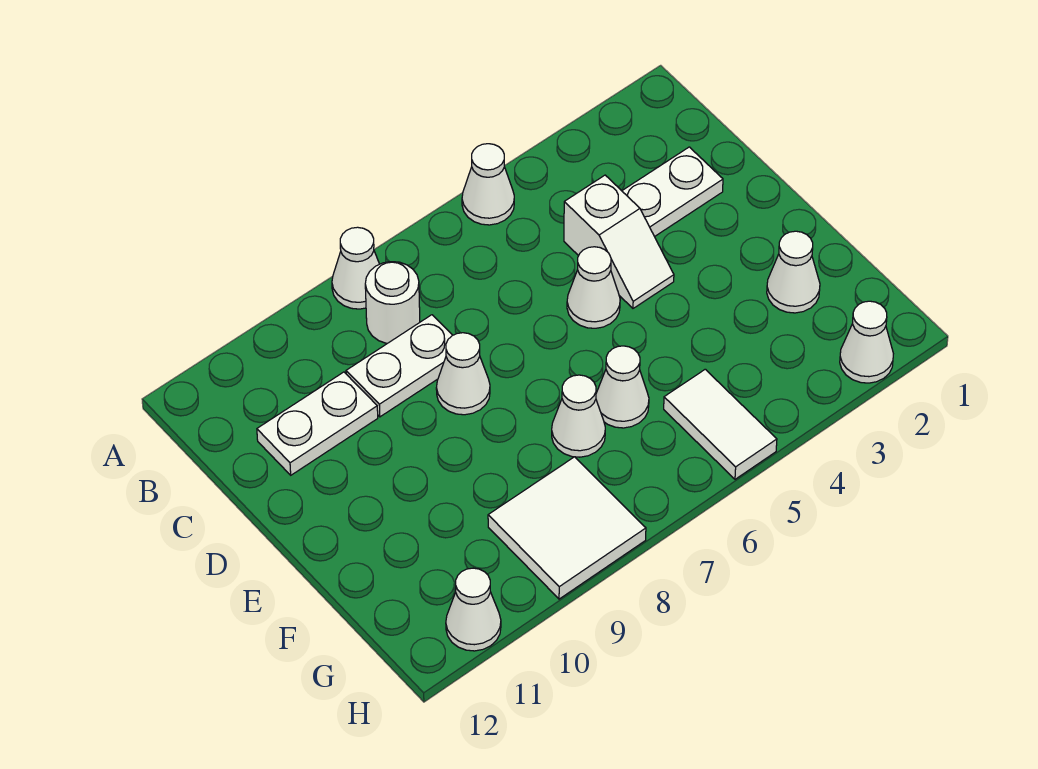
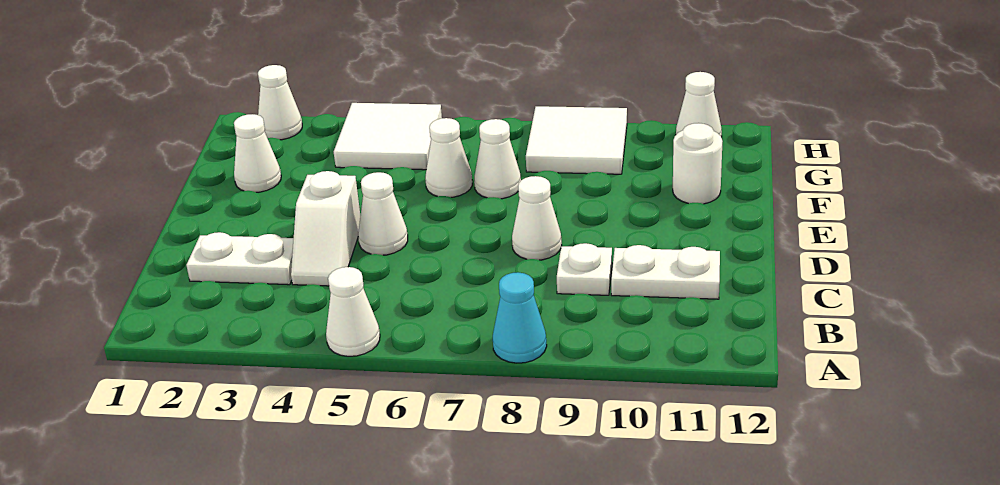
white 1x1 cone [332,227,379,309] -> cyan 1x1 cone [493,272,547,363]
white 1x1 round brick [365,262,420,343] -> white 1x1 round brick moved to [673,123,722,204]
white 1x2 slope [564,175,674,308] -> white 1x2 slope turned to [291,171,360,286]
white 1x2 plate [346,315,453,417] -> white 1x1 plate [557,243,612,295]
white 1x2 tile [664,369,777,479] -> white 2x2 tile [334,103,442,170]

